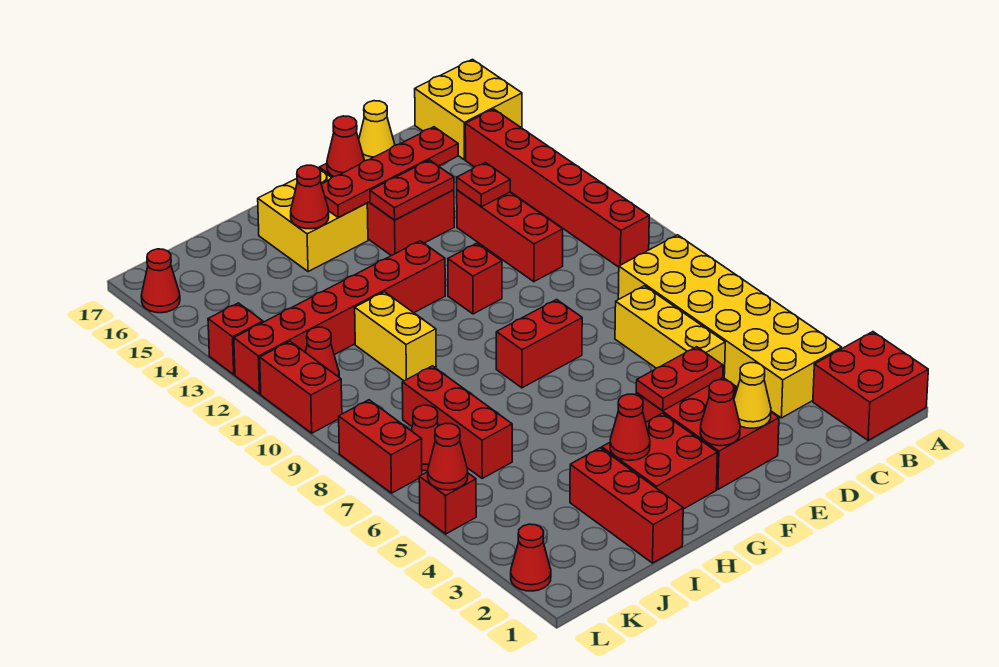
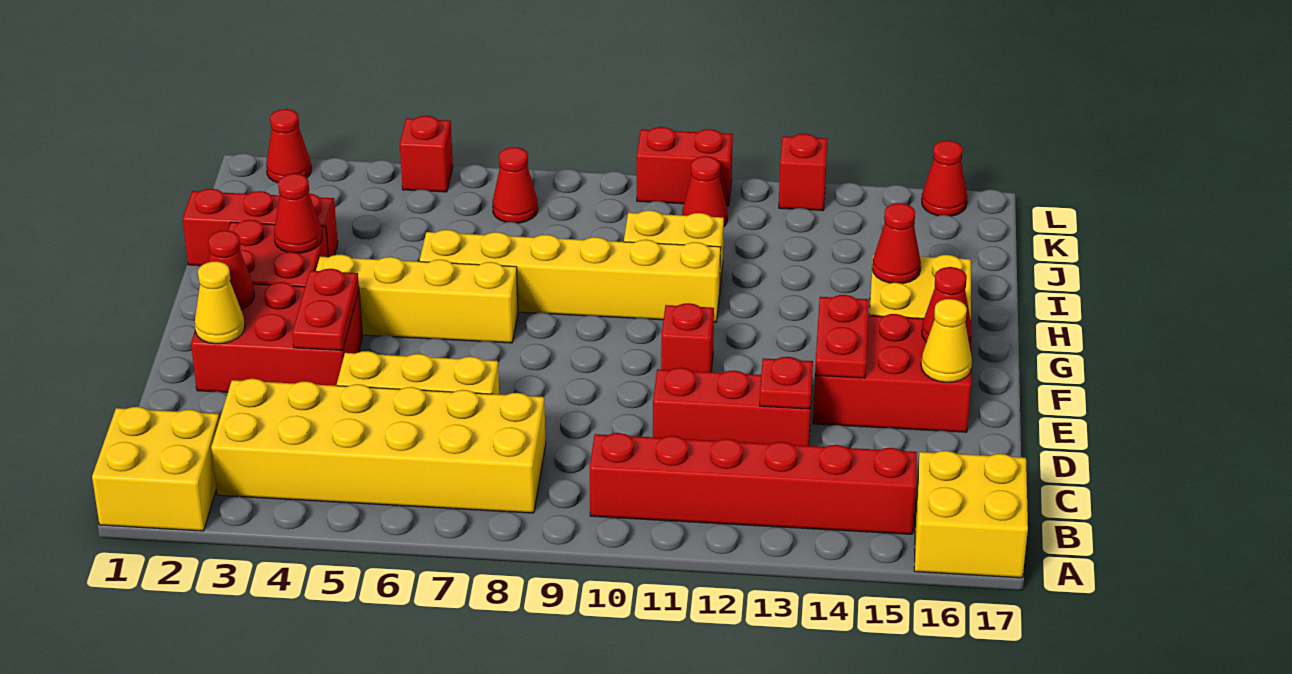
red 2x2 brick [813,332,928,440] -> yellow 2x2 brick [92,407,220,531]
red 1x4 plate [321,127,458,218] -> none
red 1x2 brick [496,300,582,388] -> none
none -> yellow 1x4 brick [316,255,518,343]
red 1x6 brick [234,241,445,394] -> none
none -> yellow 1x6 brick [420,230,721,322]
red 1x3 brick [402,366,512,478] -> none
red 1x1 cone [428,423,468,490] -> none
red 1x2 brick [339,400,422,493] -> none

